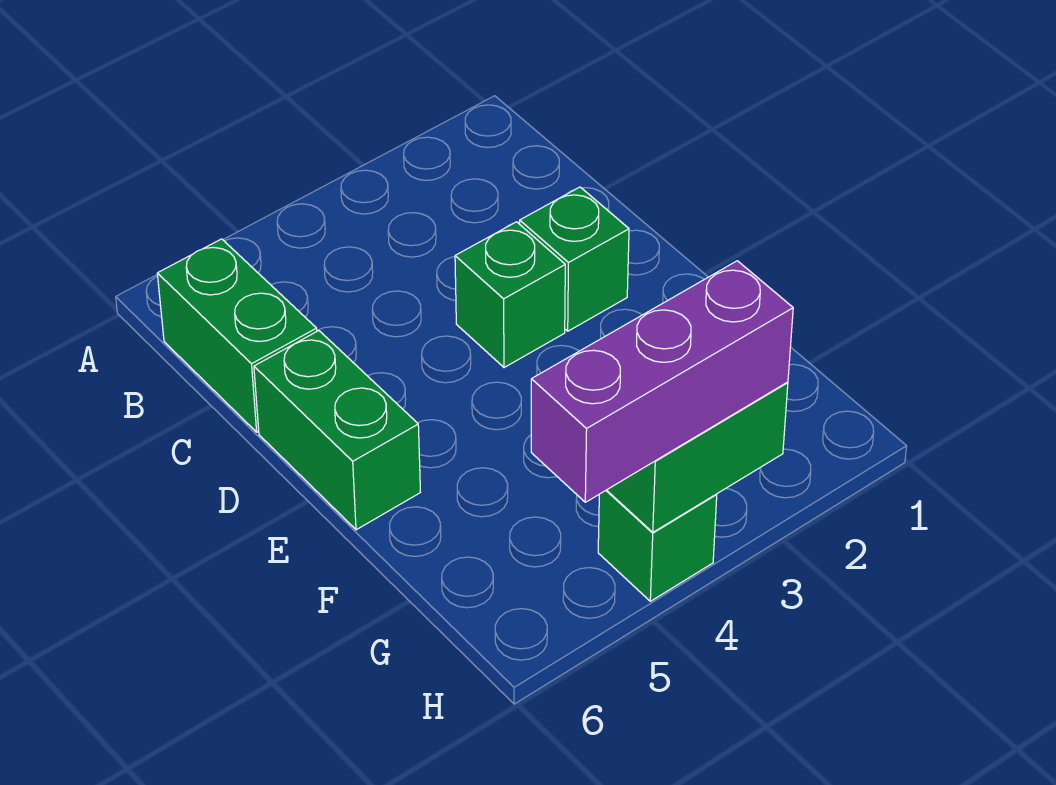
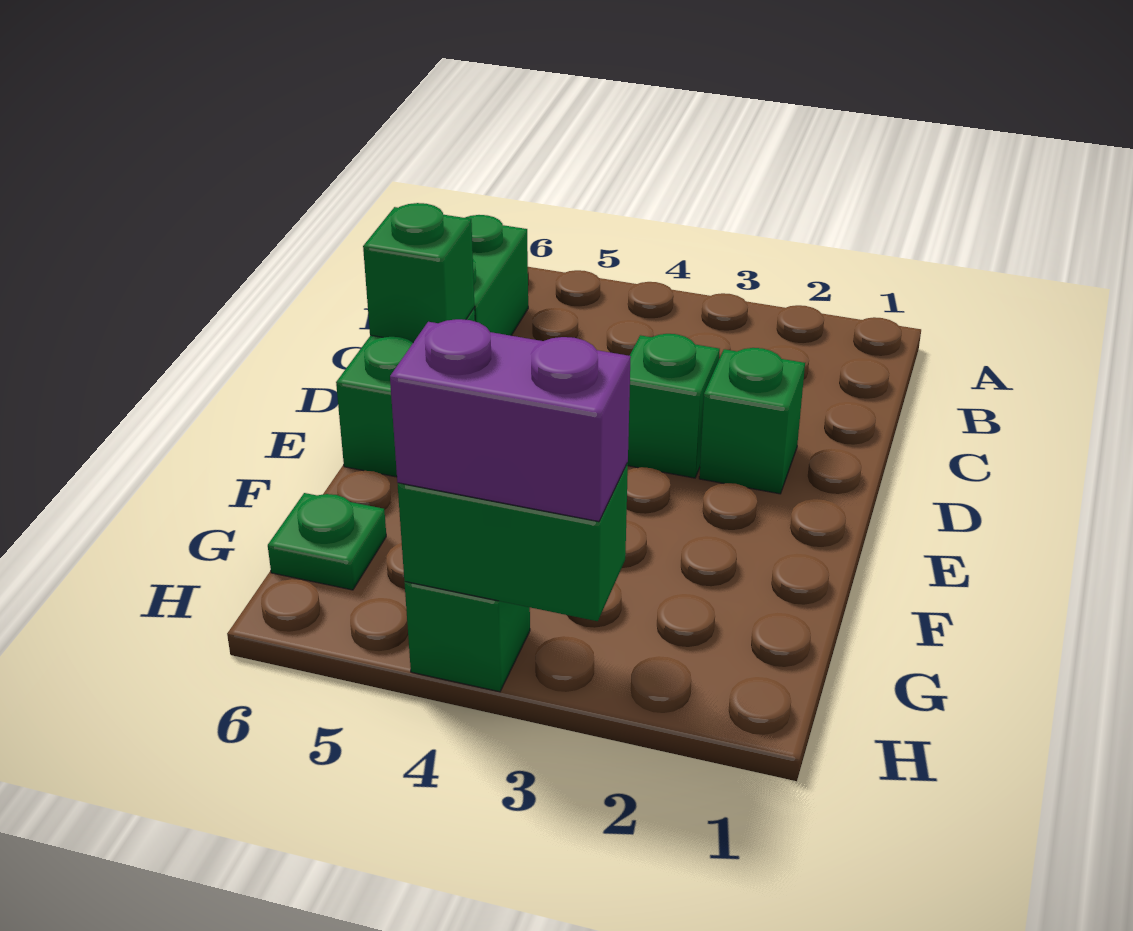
none -> green 1x1 brick [363,203,474,342]
none -> green 1x1 plate [268,493,386,590]
purple 1x3 brick [531,261,793,502] -> purple 1x2 brick [390,319,631,522]

